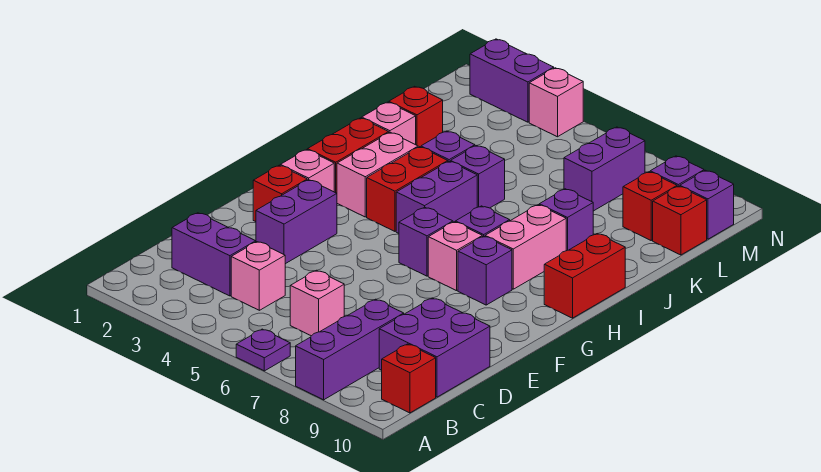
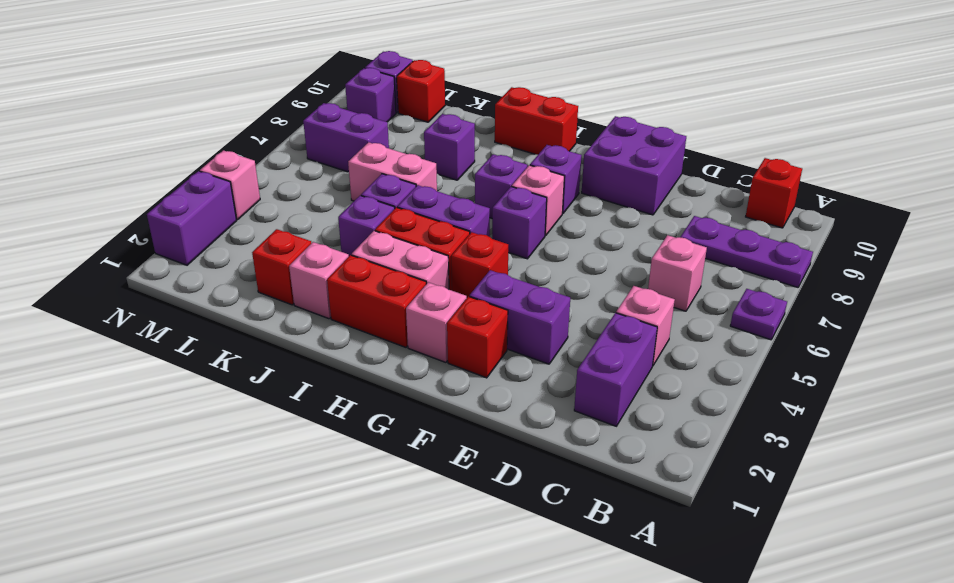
purple 1x3 brick [296,299,404,400] -> purple 1x3 plate [681,216,813,287]
purple 2x2 brick [379,298,490,397] -> purple 2x2 brick moved to [582,116,686,215]
pink 1x2 brick [485,205,566,289] -> pink 1x2 brick moved to [348,142,437,201]
red 1x1 brick [623,172,677,240] -> red 1x1 brick moved to [451,232,508,298]

